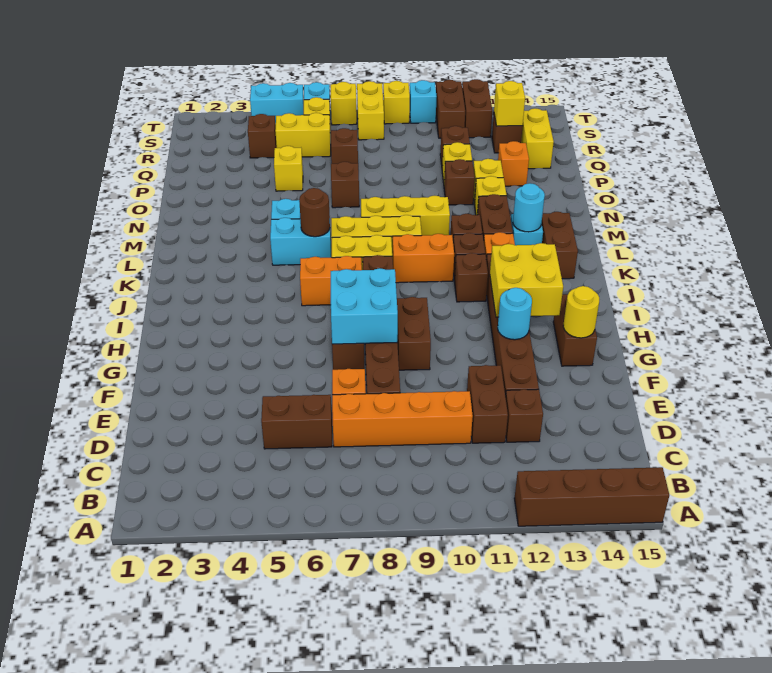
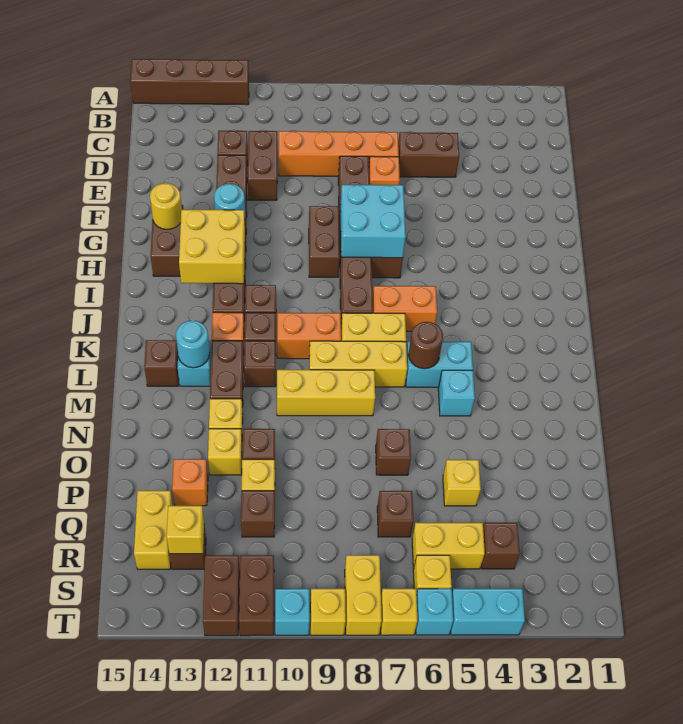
brown 1x2 brick [542,212,578,279] -> brown 1x1 brick [144,340,179,386]

